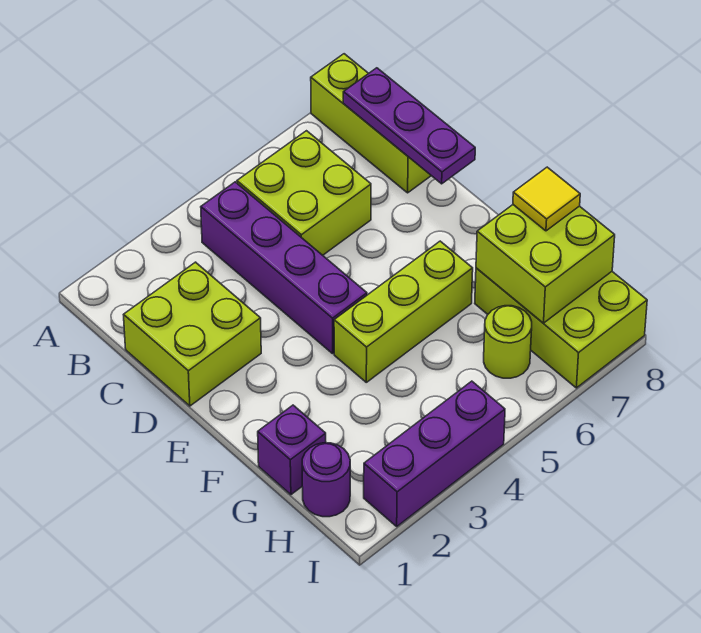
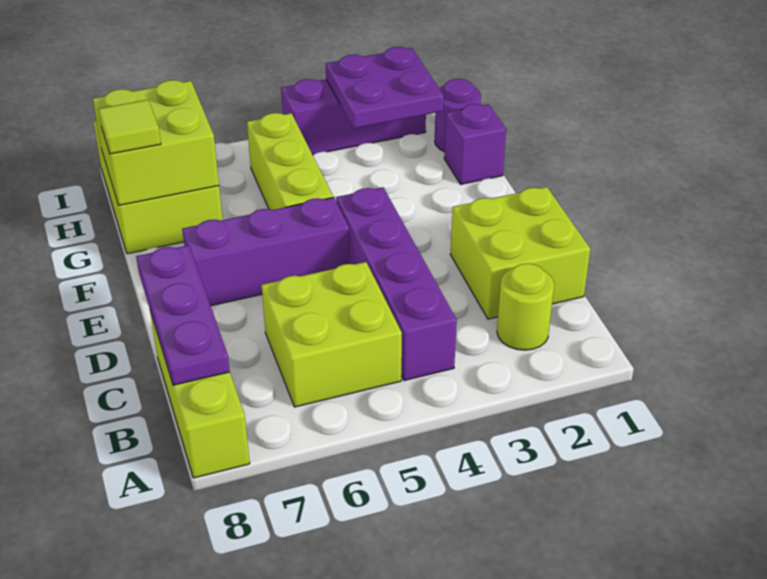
none -> purple 1x3 brick [182,197,350,306]
lime 1x3 brick [334,241,473,382] -> lime 1x3 brick turned to [247,113,333,210]
yellow 1x1 tile [513,167,580,231] -> lime 1x1 tile [98,100,161,154]
none -> purple 2x2 plate [326,47,444,128]
lime 1x1 round brick [484,306,532,378] -> lime 1x1 round brick moved to [497,263,554,350]

